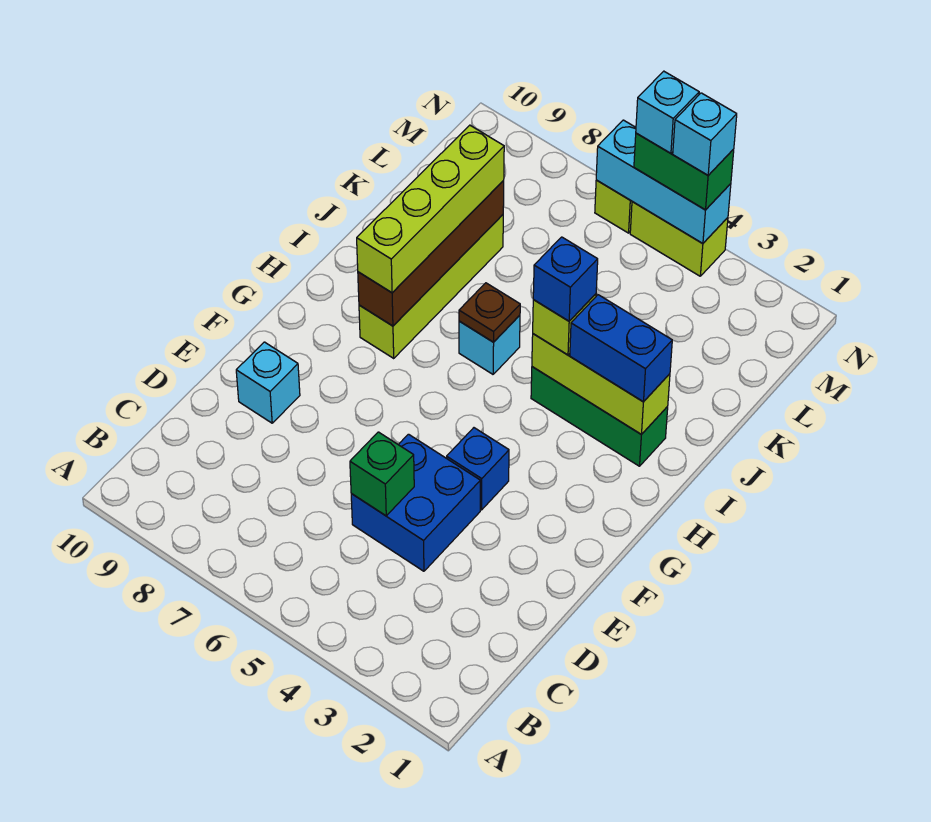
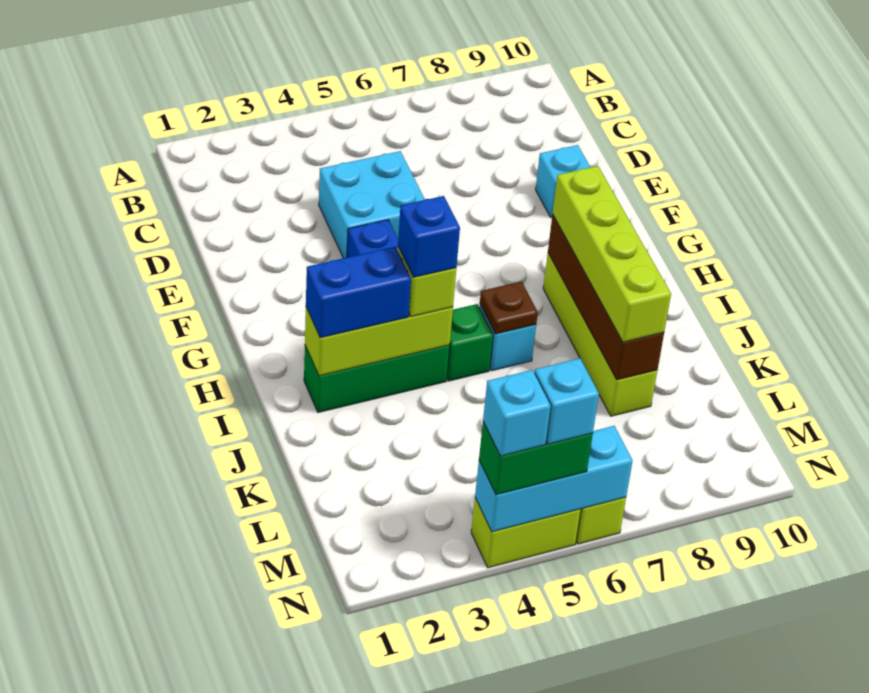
blue 2x2 brick [351,434,480,571] -> cyan 2x2 brick [319,151,425,258]
green 1x1 brick [350,432,414,516] -> green 1x1 brick moved to [447,304,493,381]

